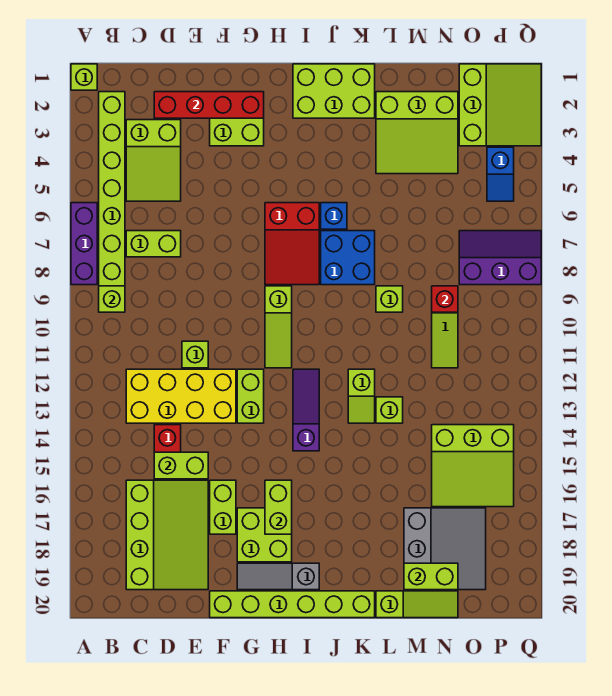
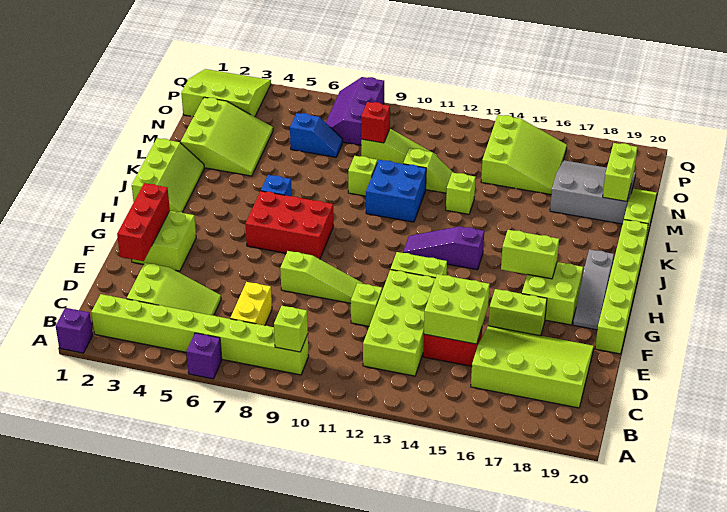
lime 1x1 brick [71,64,97,90] -> purple 1x1 brick [56,308,93,353]
purple 1x3 brick [71,203,97,285] -> purple 1x1 brick [186,333,222,379]
lime 1x2 brick [126,231,181,257] -> yellow 1x2 brick [230,282,272,326]
yellow 2x4 brick [126,369,236,423] -> lime 2x4 brick [363,270,436,376]
red 1x4 brick [154,92,264,118] -> red 1x3 brick [117,183,170,261]
lime 1x2 brick [154,452,208,479] -> lime 2x2 brick [424,274,490,344]
red 2x3 slope [265,203,319,285] -> red 2x3 brick [245,191,333,259]
lime 1x3 slope [265,286,292,368] -> lime 1x3 slope moved to [280,251,363,303]
lime 2x3 brick [293,64,375,118] -> lime 2x3 slope [132,138,204,212]
blue 2x2 brick [321,231,375,285] -> blue 2x2 brick moved to [366,160,426,222]
lime 1x2 slope [348,369,375,423] -> lime 1x2 slope moved to [403,148,453,193]
blue 1x2 slope [487,147,514,201] -> blue 1x2 slope moved to [290,113,343,157]

